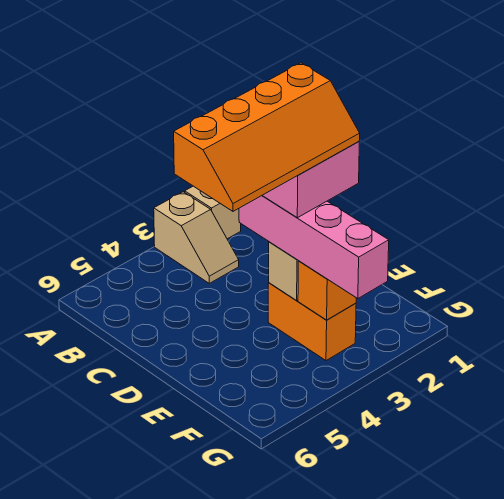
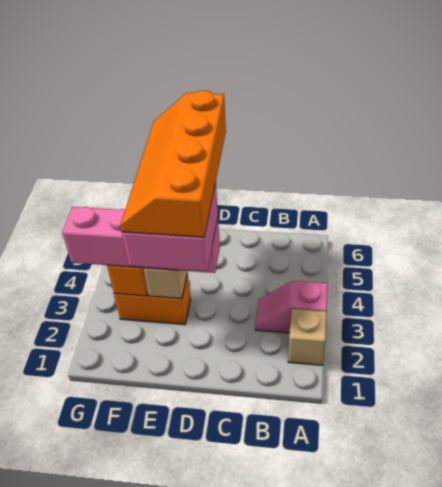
tan 1x2 slope [154,192,239,283] -> pink 1x2 slope [255,281,328,333]

